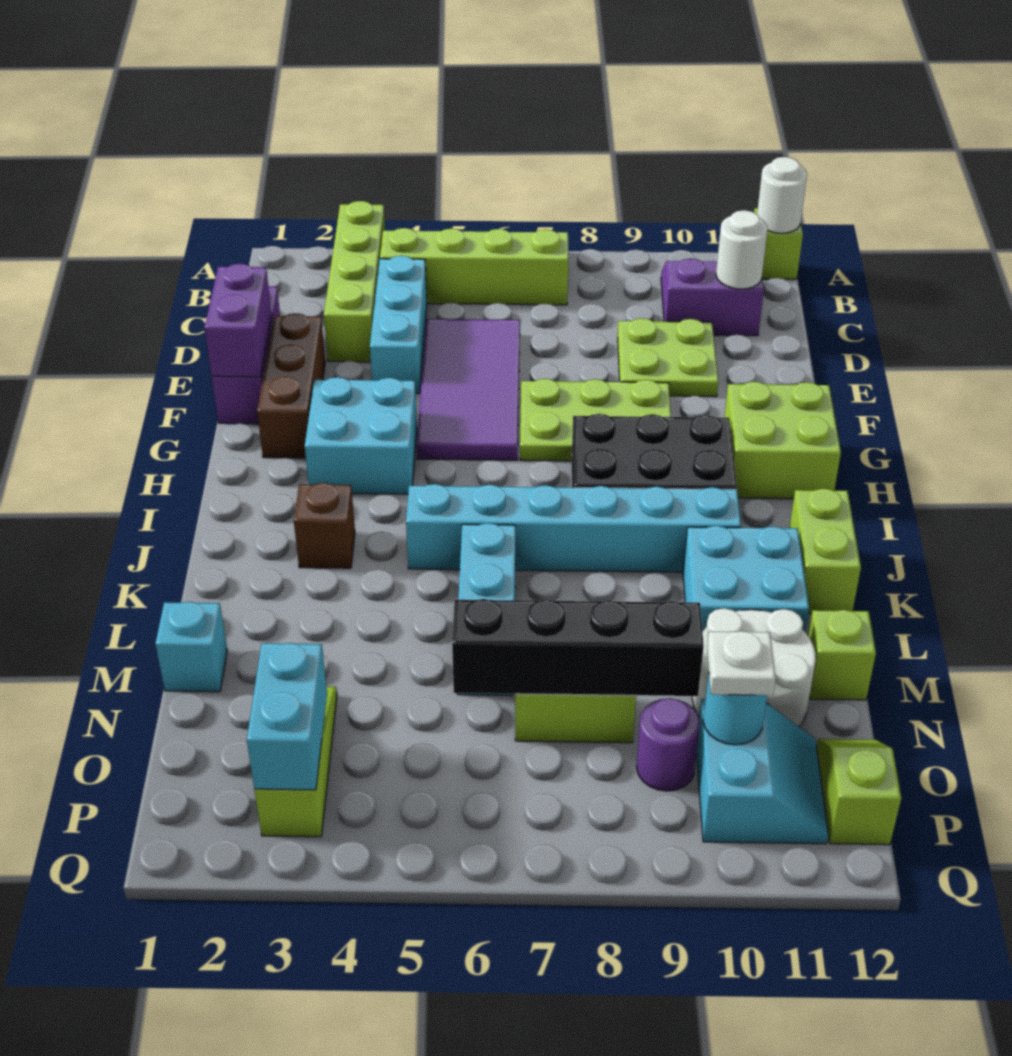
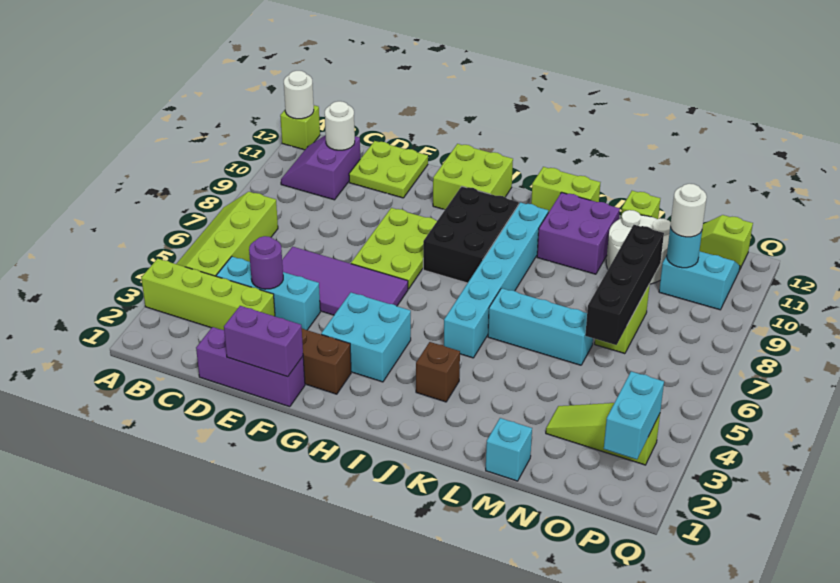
lime 2x2 plate [618,318,718,397] -> lime 2x2 plate moved to [349,141,428,198]
cyan 2x2 brick [683,526,809,632] -> purple 2x2 brick [537,192,620,274]
cyan 1x2 brick [247,643,327,790] -> cyan 1x2 brick turned to [604,371,664,459]
purple 1x1 round brick [637,698,700,791] -> purple 1x1 round brick moved to [249,236,283,289]
white 1x1 plate [707,631,776,695] -> white 1x1 round brick [670,184,707,237]

